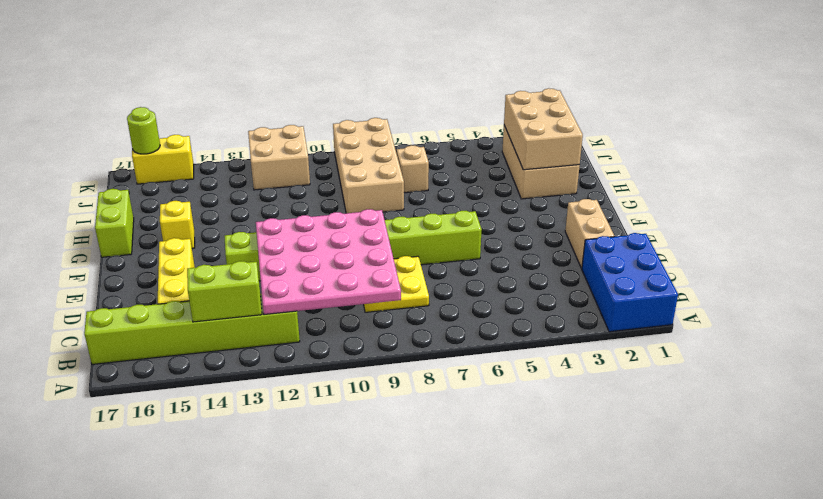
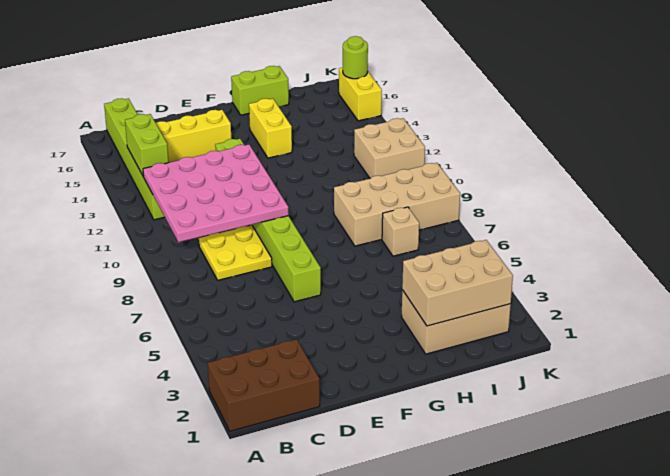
blue 2x3 brick [582,233,678,332] -> brown 2x3 brick [208,339,320,431]
tan 1x2 brick [565,199,614,268] -> none
yellow 1x1 brick [160,201,195,249] -> yellow 1x2 brick [249,99,292,158]

